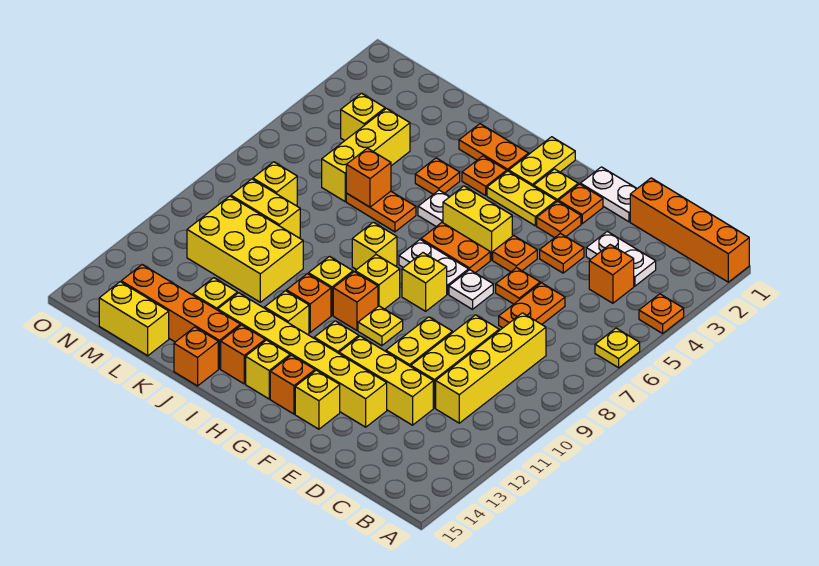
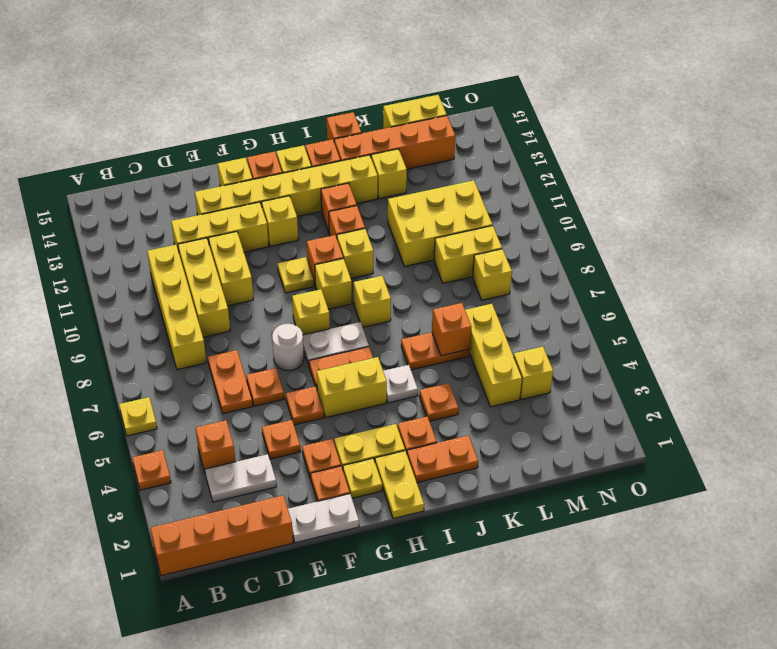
white 1x1 plate [449,270,493,309] -> white 1x1 round brick [272,324,304,371]
yellow 1x1 brick [265,291,309,334] -> orange 1x1 brick [321,183,357,232]

